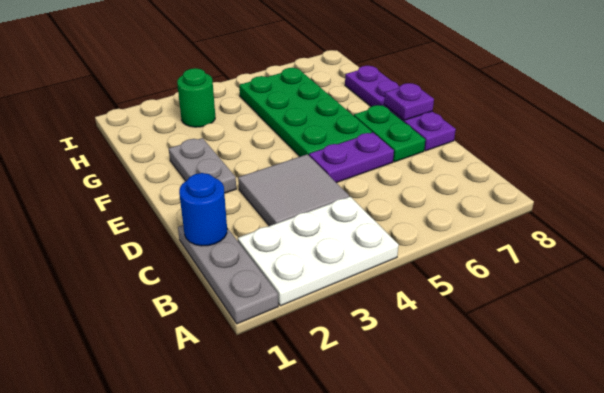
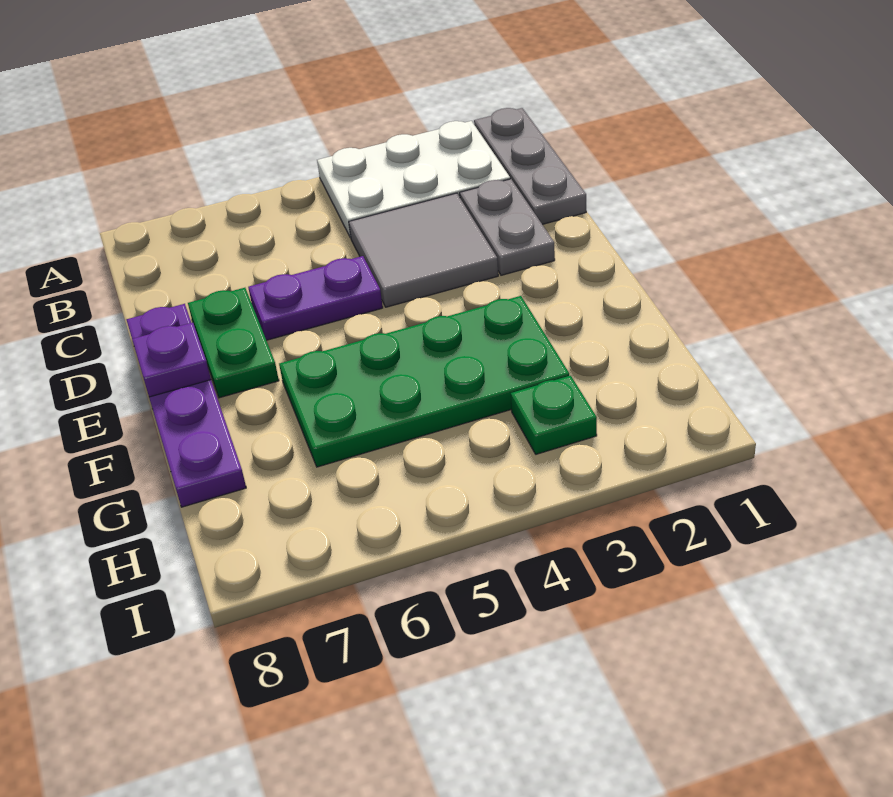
blue 1x1 round brick [179,173,227,246] -> none
grey 1x2 plate [169,138,236,193] -> grey 1x2 plate moved to [460,179,555,275]
green 2x4 plate [239,68,372,156] -> green 2x4 plate turned to [279,296,569,467]
green 1x1 round brick [177,68,215,127] -> green 1x1 plate [511,376,597,454]

